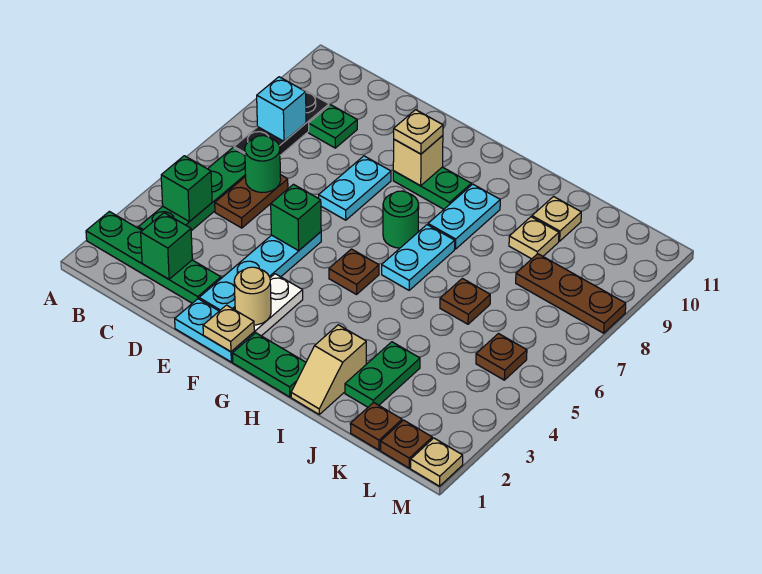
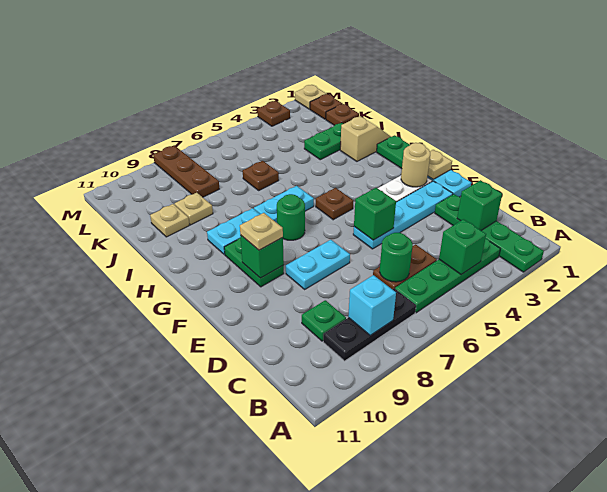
tan 1x1 brick [393,136,443,186] -> green 1x1 brick [240,235,284,278]
brown 1x1 plate [476,334,527,380] -> brown 1x1 plate moved to [257,101,290,126]

